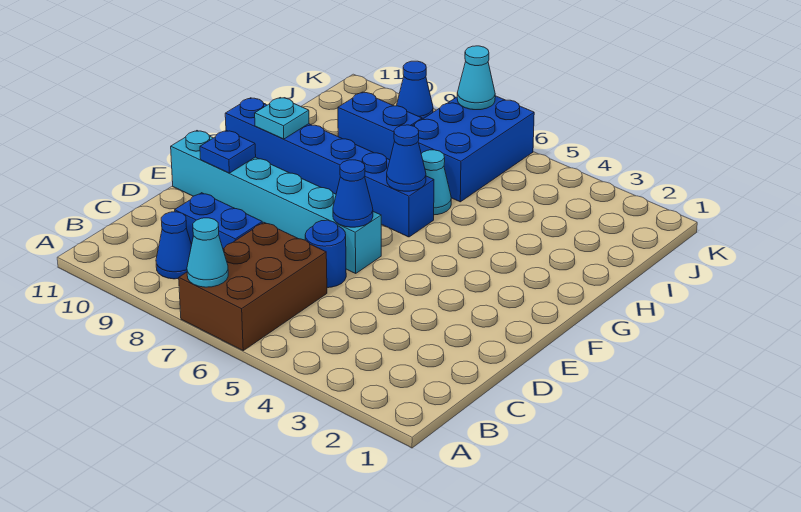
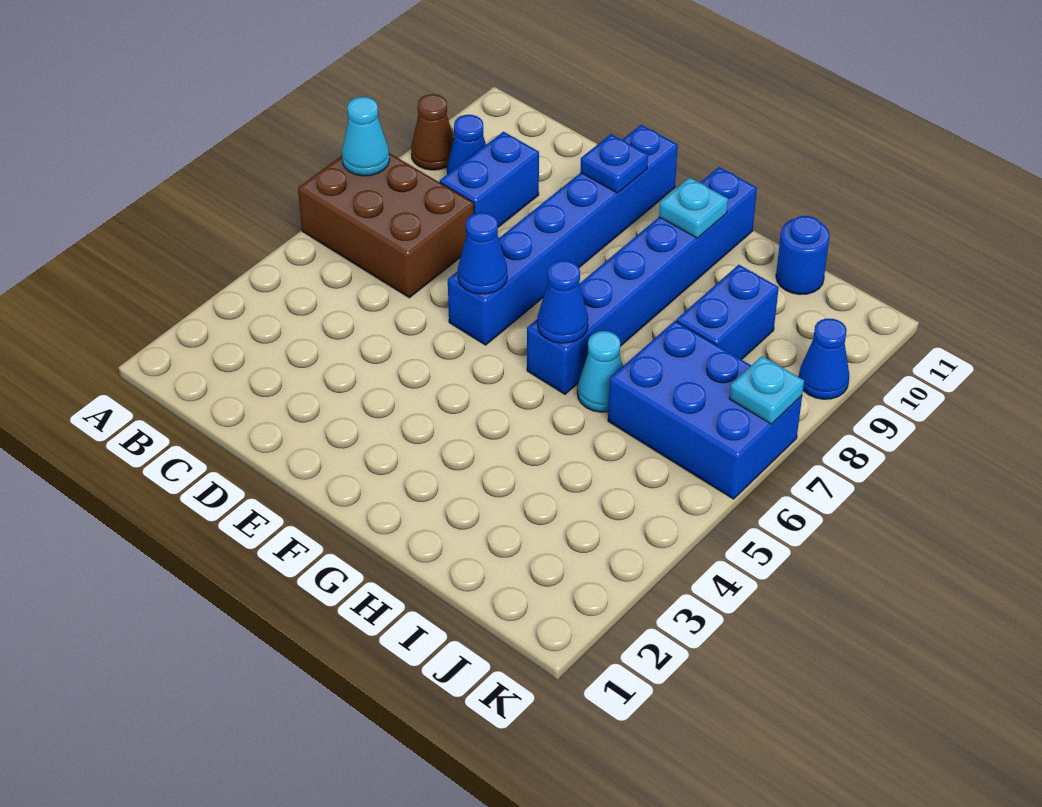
none -> brown 1x1 cone [411,94,454,170]
blue 1x1 round brick [305,220,346,288] -> blue 1x1 round brick moved to [776,216,830,294]
cyan 1x6 brick [171,131,381,273] -> blue 1x6 brick [448,125,678,345]
cyan 1x1 cone [457,46,495,110] -> cyan 1x1 plate [729,356,804,424]

